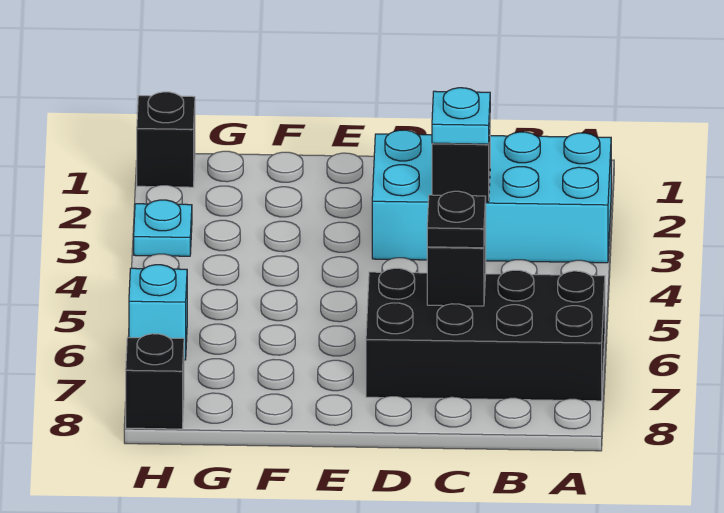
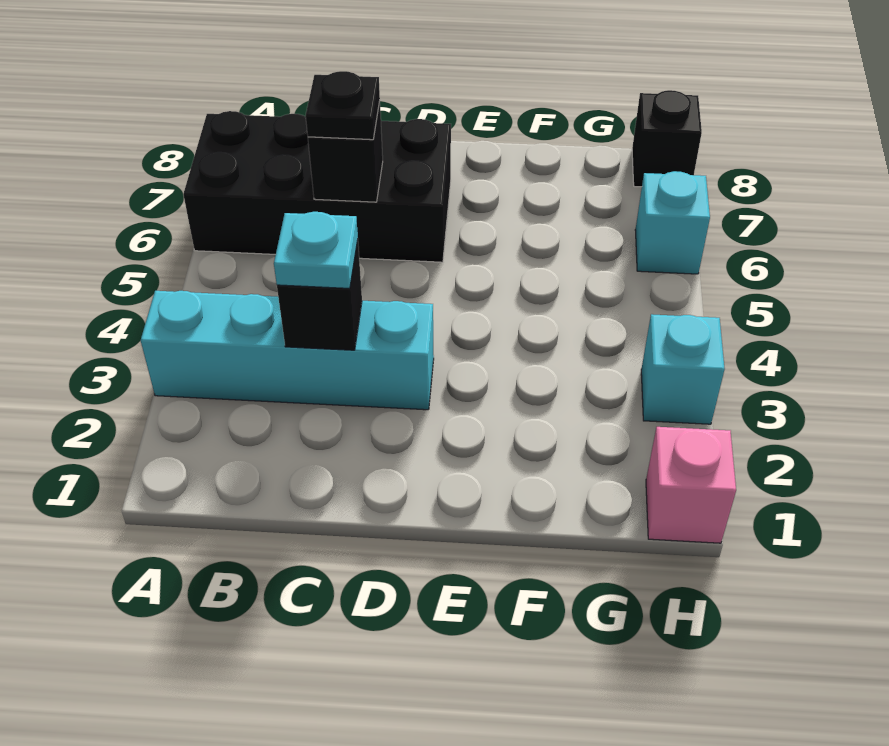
cyan 2x4 brick [372,130,611,263] -> cyan 1x4 brick [141,291,434,410]
black 1x1 brick [137,92,195,187] -> pink 1x1 brick [646,427,736,543]
cyan 1x1 plate [134,200,192,256] -> cyan 1x1 brick [641,314,725,424]

